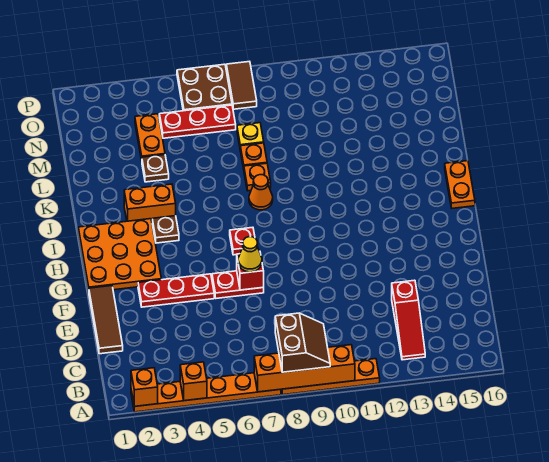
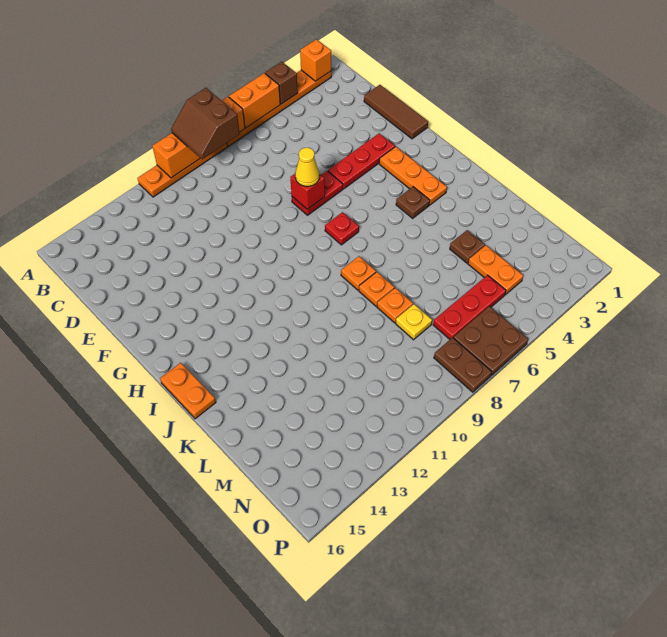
orange 1x1 brick [180,362,207,401] -> brown 1x1 brick [265,62,298,104]
red 1x3 slope [392,280,425,360] -> none
orange 3x3 plate [78,219,161,291] -> orange 1x3 plate [379,147,447,205]
orange 1x2 brick [124,184,176,221] -> orange 1x2 brick moved to [229,73,280,128]
orange 1x1 cone [249,175,273,210] -> orange 1x1 plate [341,256,376,290]
brown 1x2 tile [226,61,257,109] -> brown 1x2 plate [434,338,492,392]

